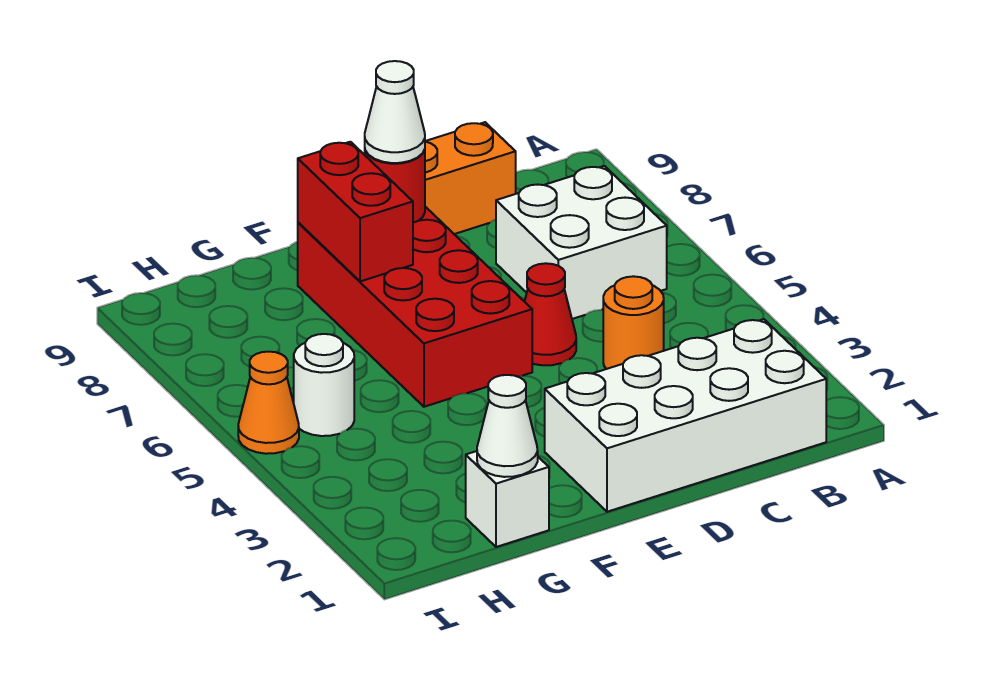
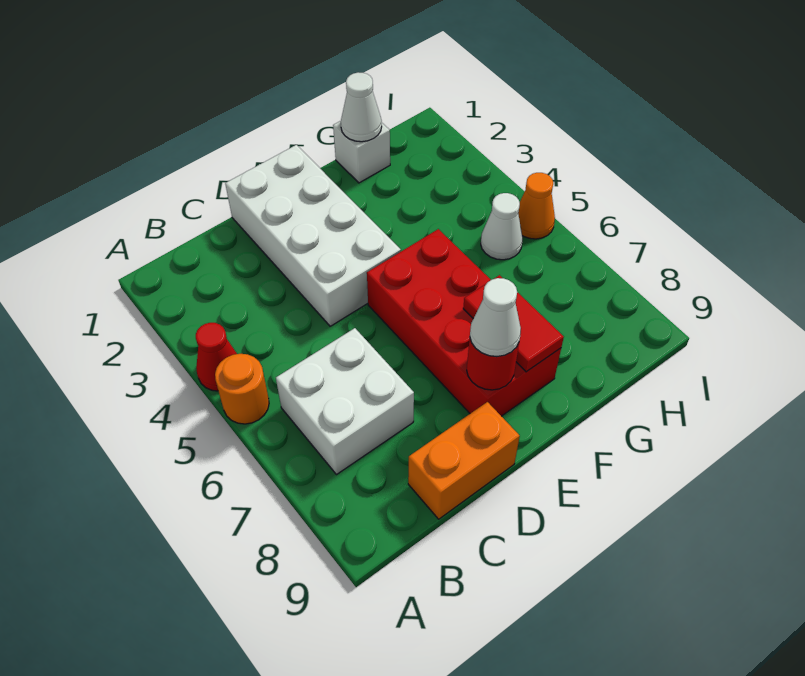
white 2x4 brick [545,319,826,512] -> white 2x4 brick turned to [225,145,401,326]
orange 1x1 round brick [603,276,664,369] -> orange 1x1 round brick moved to [215,354,269,424]
red 1x1 cone [525,263,576,365] -> red 1x1 cone moved to [196,323,237,391]
red 1x2 brick [298,142,413,281] -> red 1x2 tile [463,275,564,372]
white 1x1 round brick [294,334,354,436] -> white 1x1 cone [481,193,523,260]

